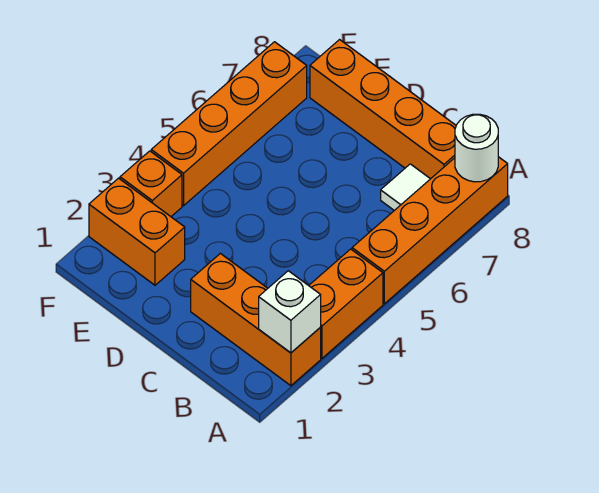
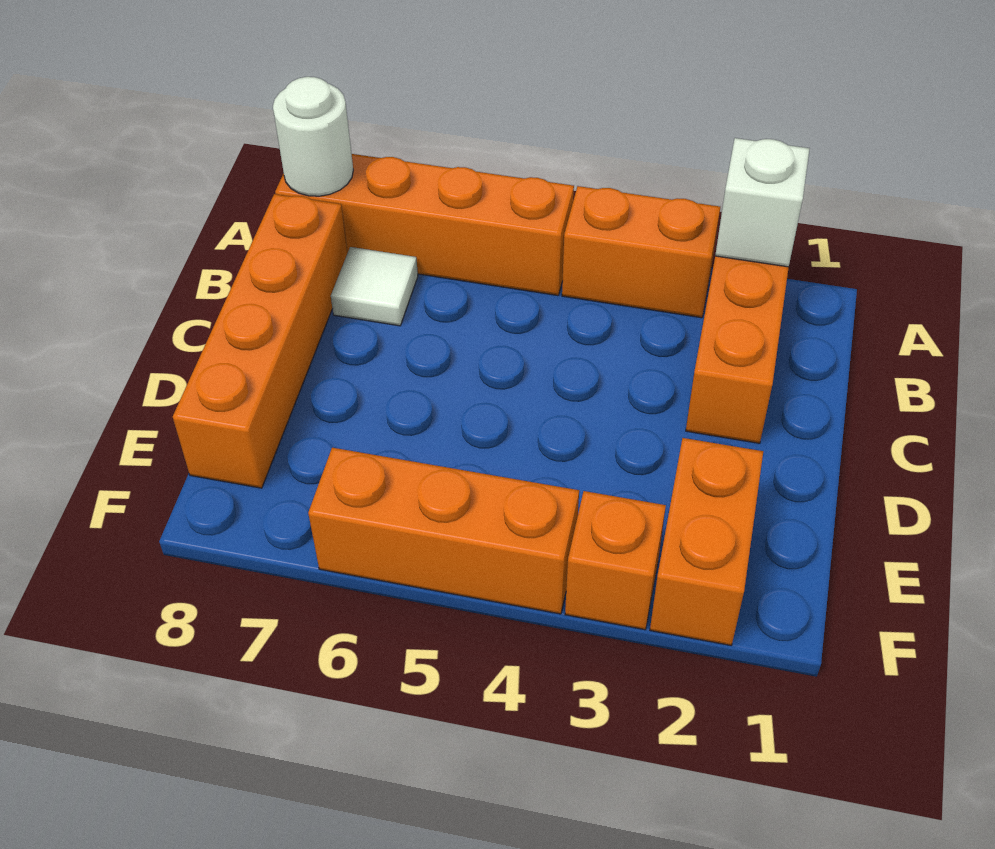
orange 1x4 brick [151,42,307,206] -> orange 1x3 brick [308,448,579,614]

